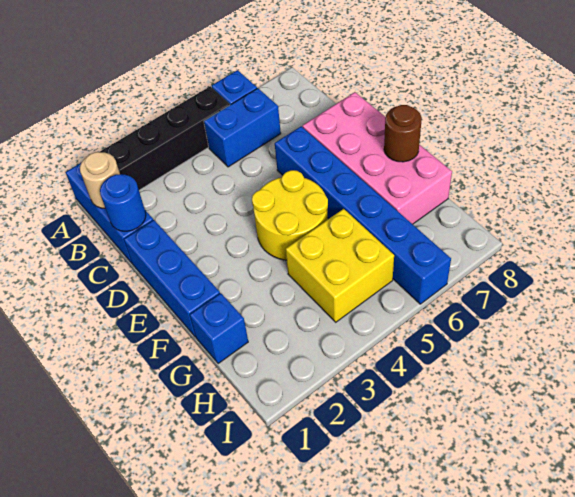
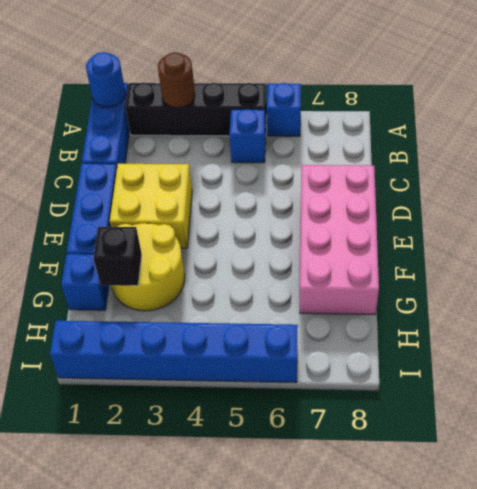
tan 1x1 round brick [80,152,120,208] -> none
blue 1x2 brick [204,88,281,167] -> blue 1x1 brick [229,109,266,163]
blue 1x1 round brick [100,174,146,231] -> blue 1x1 round brick moved to [86,52,126,107]
blue 1x6 brick [275,126,451,304] -> blue 1x6 brick turned to [50,321,298,383]
yellow 2x2 round brick [252,170,328,260] -> yellow 2x2 round brick moved to [111,223,185,311]
brown 1x1 round brick [384,105,422,162] -> brown 1x1 round brick moved to [158,52,195,108]
none -> black 1x1 brick [93,227,142,286]
yellow 2x2 brick [286,209,394,322] -> yellow 2x2 brick moved to [110,164,192,248]

